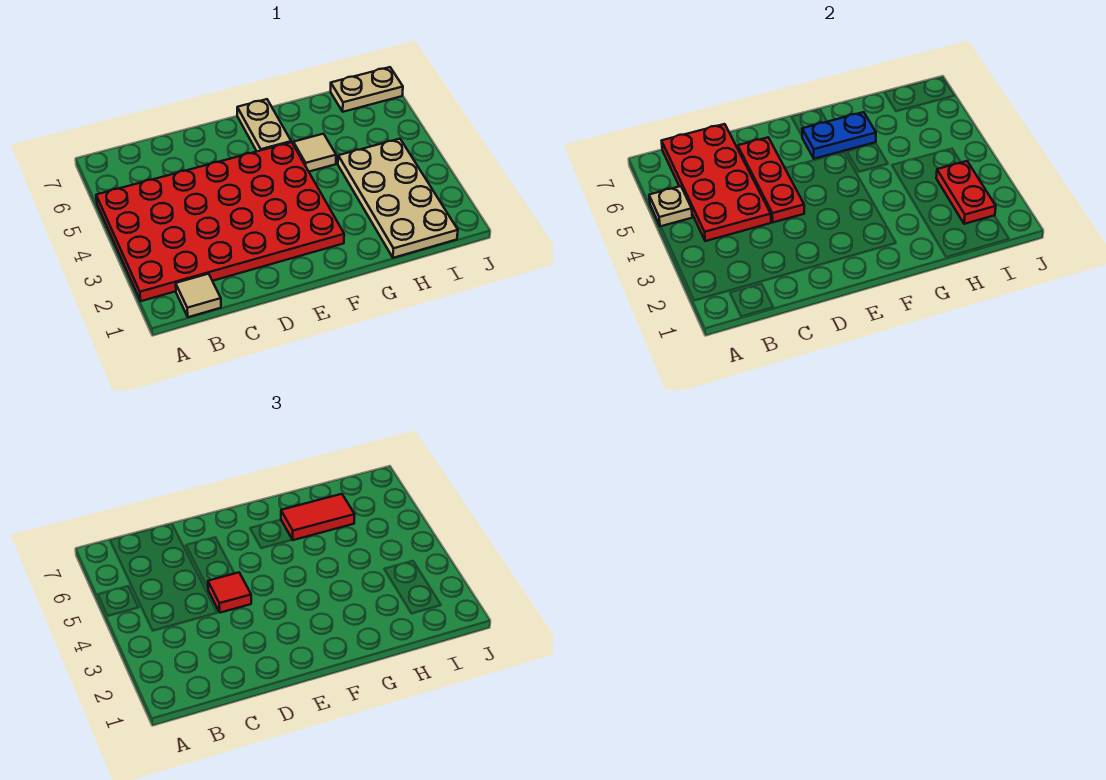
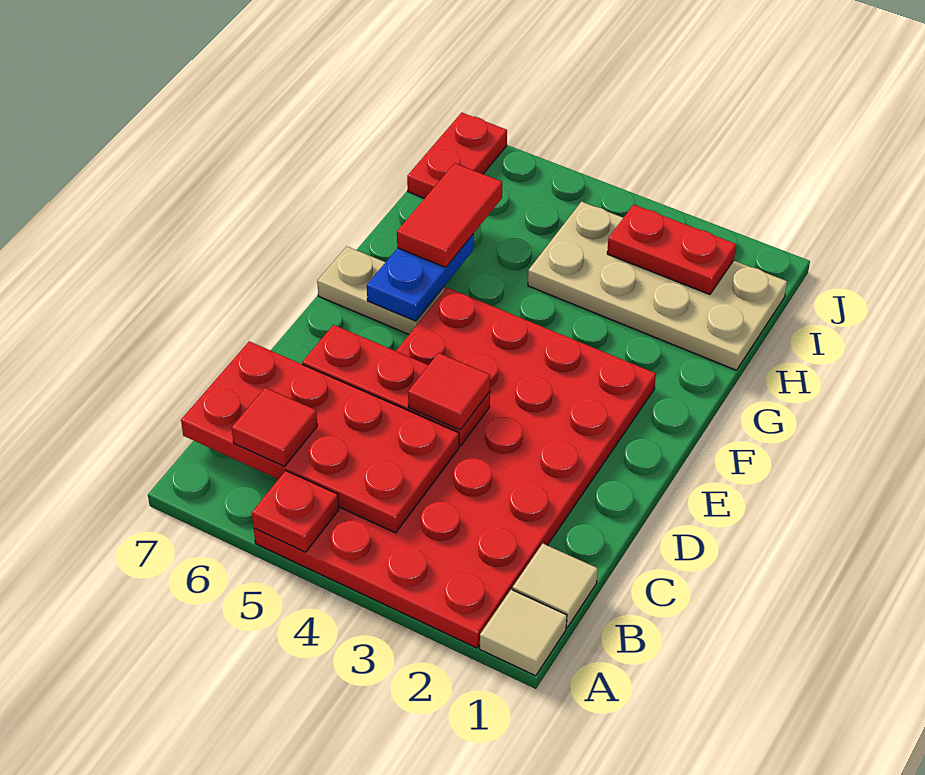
tan 1x1 plate [649,186,692,227] -> red 1x1 plate [252,471,339,552]
none -> red 1x1 tile [232,388,317,466]
tan 1x1 tile [293,134,336,172] -> tan 1x1 tile moved to [480,590,567,676]
tan 1x2 plate [331,67,403,112] -> red 1x2 plate [407,113,507,198]

